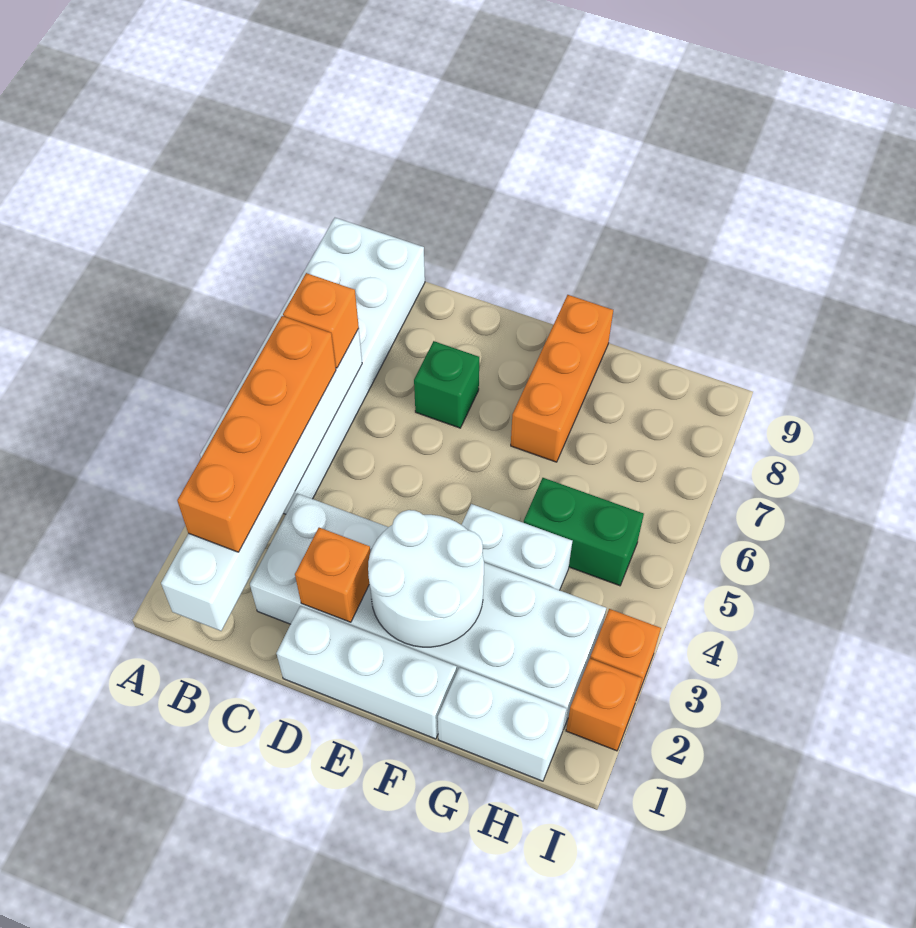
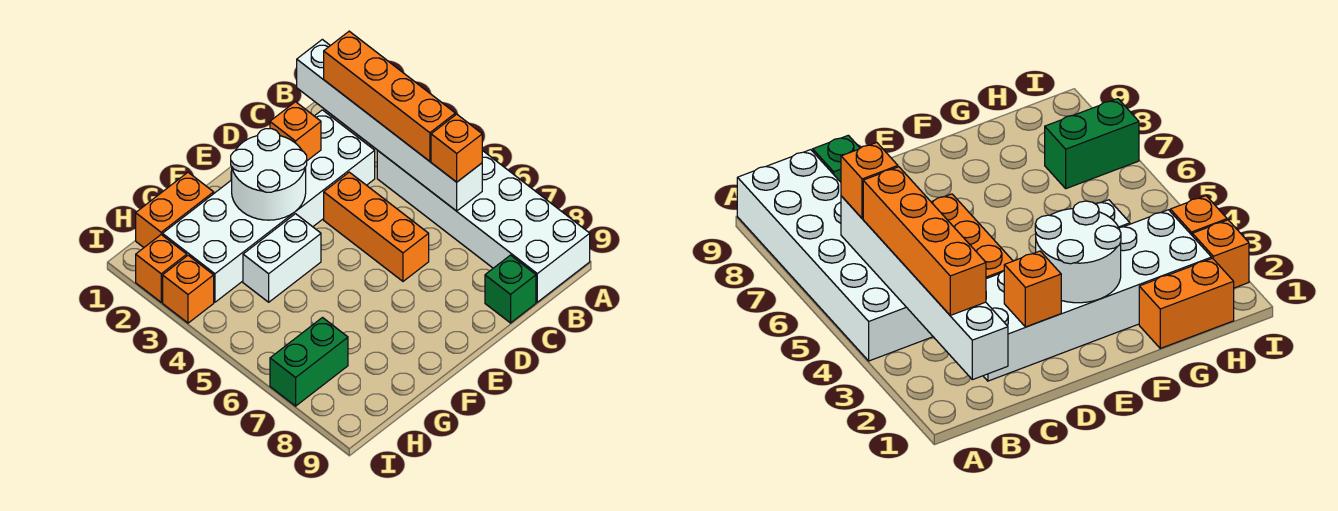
white 1x3 brick [276,606,457,739] -> none
green 1x1 brick [414,341,479,428] -> green 1x1 brick moved to [485,255,536,323]
orange 1x3 brick [511,295,613,462] -> orange 1x3 brick moved to [324,172,429,281]
white 1x2 brick [438,667,566,781] -> orange 1x2 brick [136,172,214,247]
green 1x2 brick [524,478,644,586] -> green 1x2 brick moved to [270,318,348,406]

